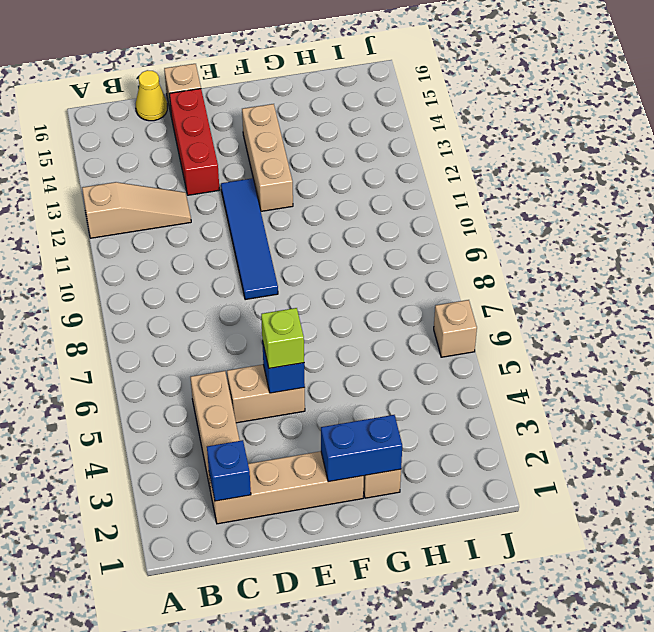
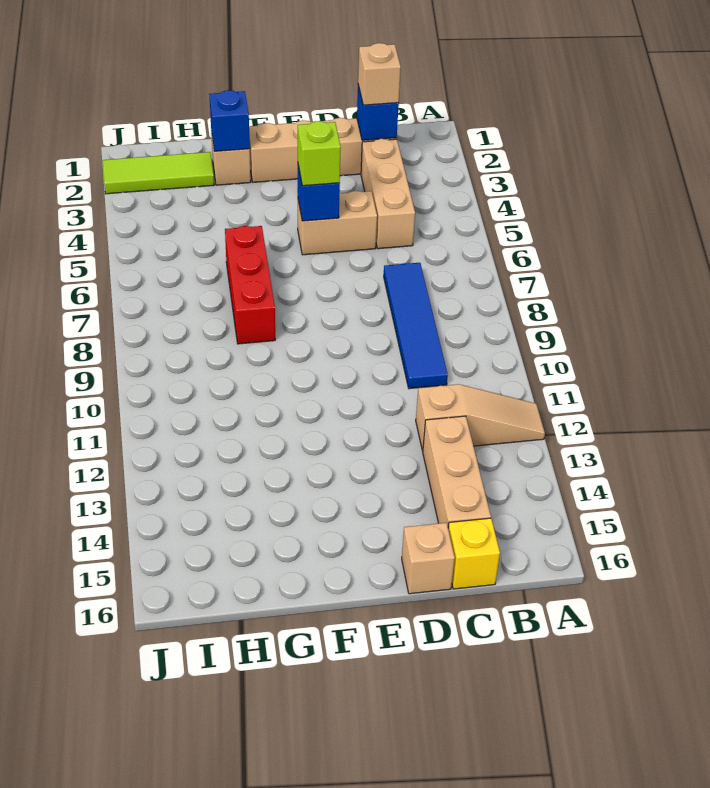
tan 1x3 slope [82,182,191,238] -> tan 1x3 slope turned to [416,384,545,451]
yellow 1x1 cone [136,70,167,121] -> yellow 1x1 brick [448,518,500,589]
red 1x3 brick [169,89,220,195] -> red 1x3 brick moved to [225,226,275,344]
blue 1x4 tile [221,178,278,300] -> blue 1x4 tile moved to [384,263,448,389]
blue 1x2 brick [321,415,402,482] -> blue 1x1 brick [209,90,250,151]
tan 1x3 brick [242,104,293,211] -> tan 1x3 brick moved to [423,416,491,526]
none -> lime 1x3 tile [103,152,214,194]
tan 1x1 brick [434,300,477,357] -> tan 1x1 brick moved to [358,43,401,105]

